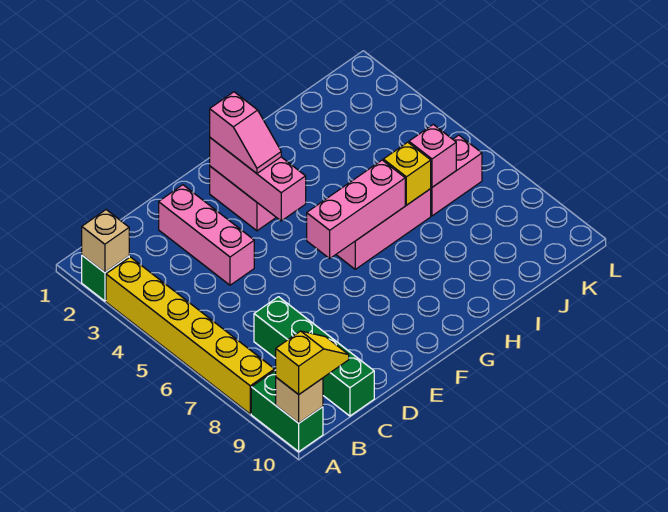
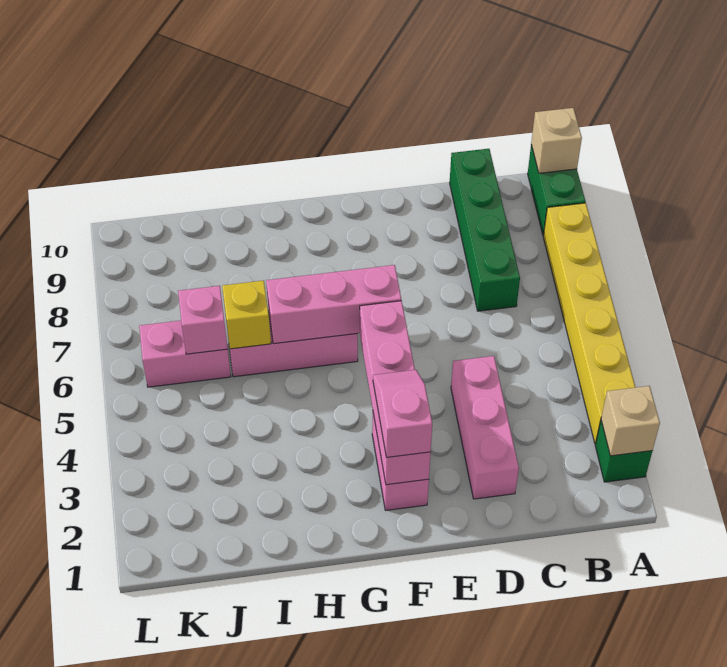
yellow 1x2 slope [276,331,349,394] -> none
pink 1x3 brick [210,138,306,221] -> pink 1x4 brick [360,301,431,485]

